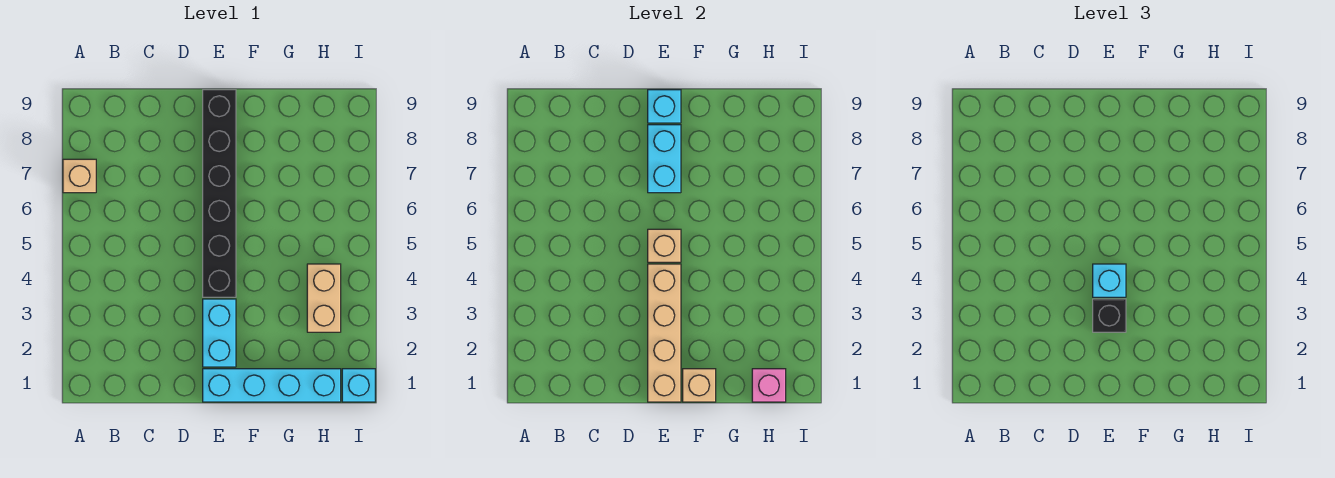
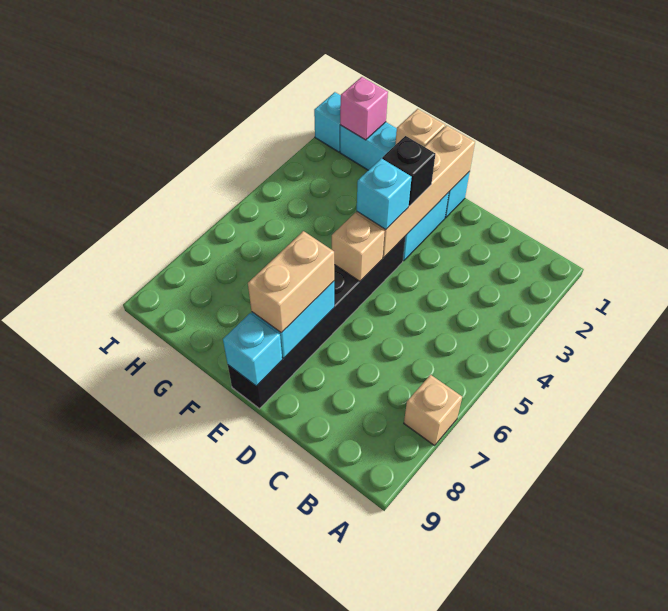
tan 1x2 brick [307,264,341,332] -> tan 1x2 brick moved to [248,231,334,333]

